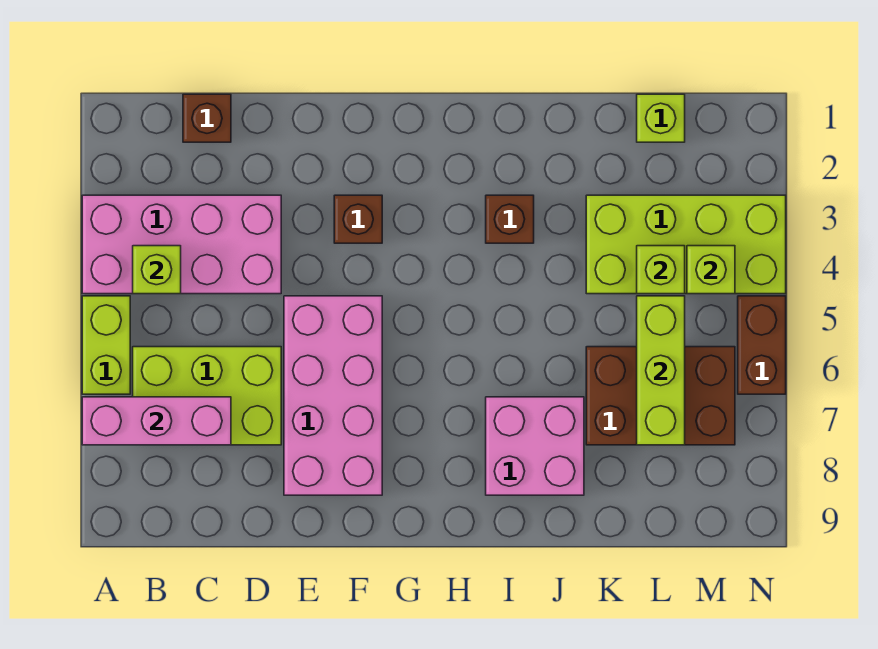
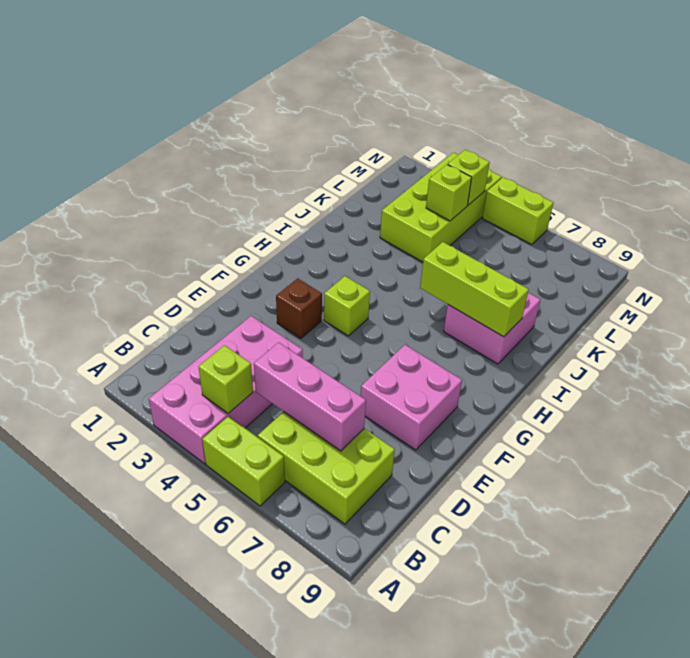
pink 1x3 brick [82,397,231,445] -> pink 1x3 brick turned to [254,342,366,451]
lime 2x3 brick [133,347,281,445] -> lime 2x3 brick turned to [258,412,395,524]
brown 1x1 brick [183,94,231,142] -> none
pink 2x4 brick [284,296,382,495] -> pink 2x2 brick [361,345,462,450]
brown 1x1 brick [486,195,534,243] -> none
brown 2x3 brick [586,347,735,445] -> none
lime 1x1 brick [637,94,685,142] -> lime 1x1 brick moved to [324,276,370,336]
lime 1x3 brick [637,296,685,445] -> lime 1x3 brick moved to [420,242,529,337]
brown 1x2 brick [738,296,786,394] -> lime 1x2 brick [482,177,553,245]

